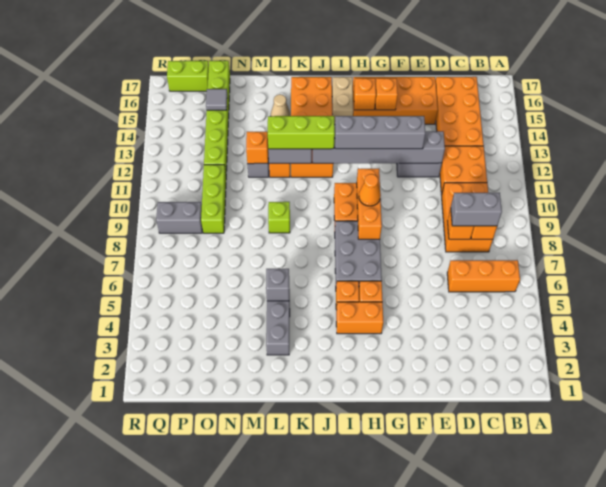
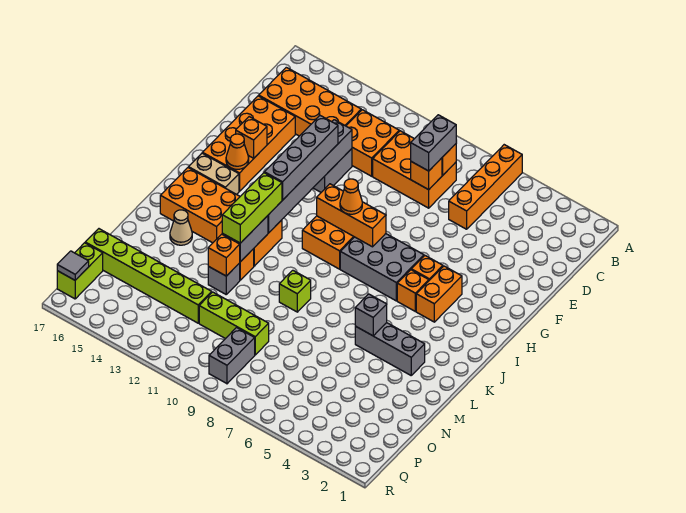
orange 1x3 brick [447,260,520,292] -> orange 1x4 brick [449,145,522,229]
orange 1x1 brick [354,78,376,110] -> orange 1x1 cone [226,134,249,169]
grey 1x1 tile [206,89,227,110] -> grey 1x1 tile moved to [57,251,89,280]

